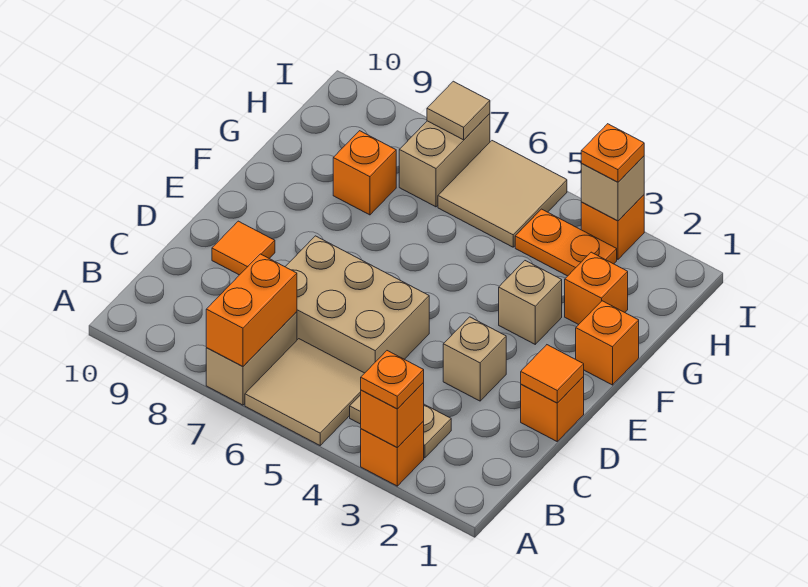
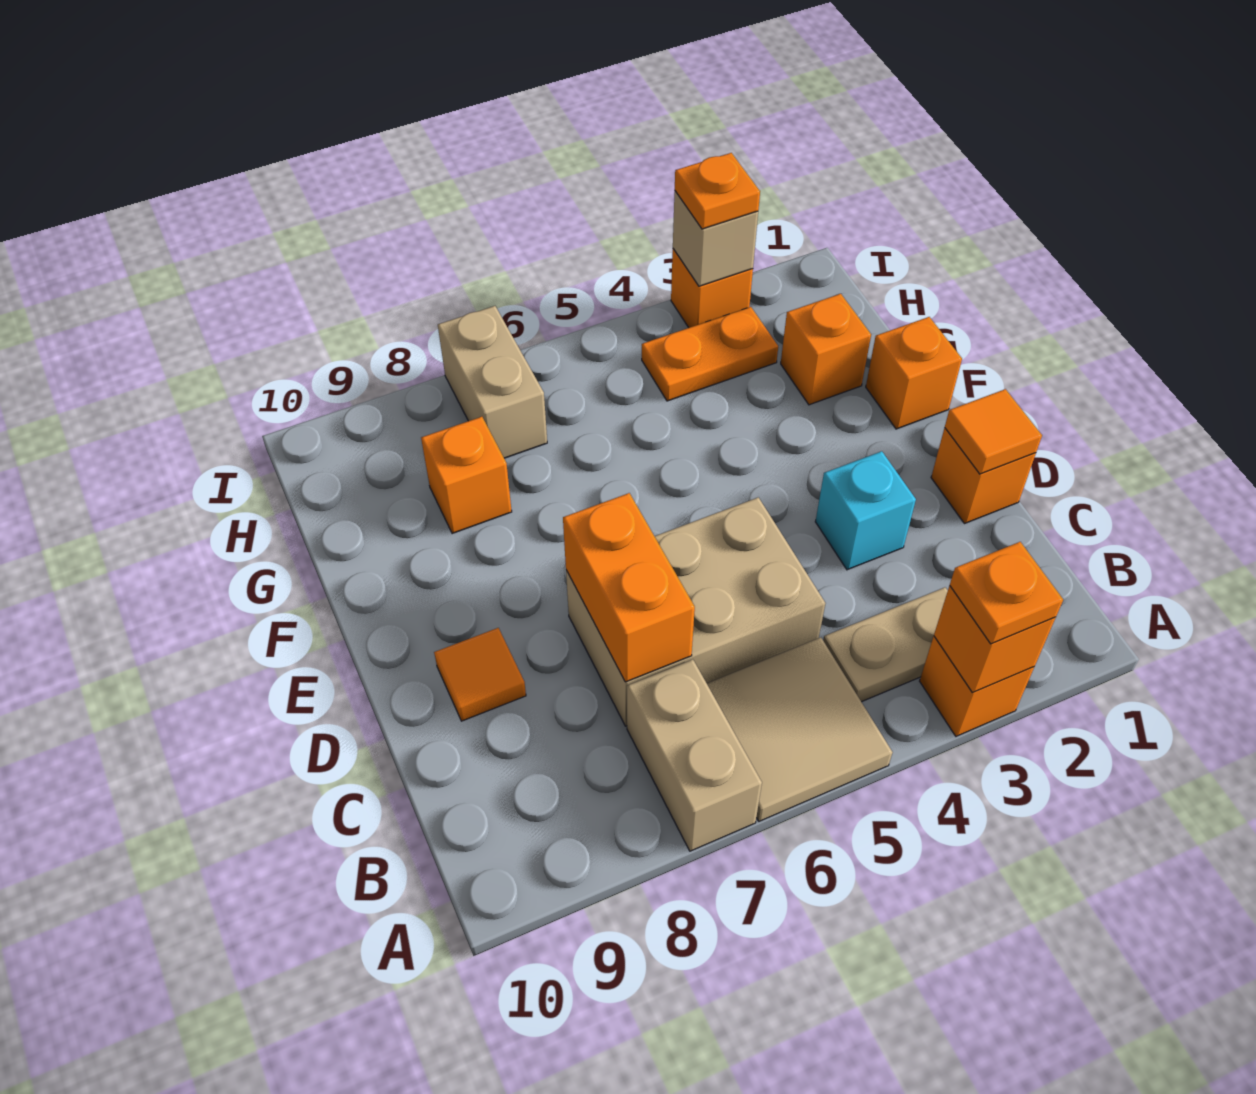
orange 1x2 brick [206,254,297,367] -> orange 1x2 brick moved to [563,493,695,682]
tan 1x1 brick [443,317,506,401] -> cyan 1x1 brick [815,451,916,570]
tan 1x1 brick [499,261,562,344] -> none
tan 2x2 tile [438,141,567,247] -> none
tan 1x1 tile [427,81,490,140] -> none

